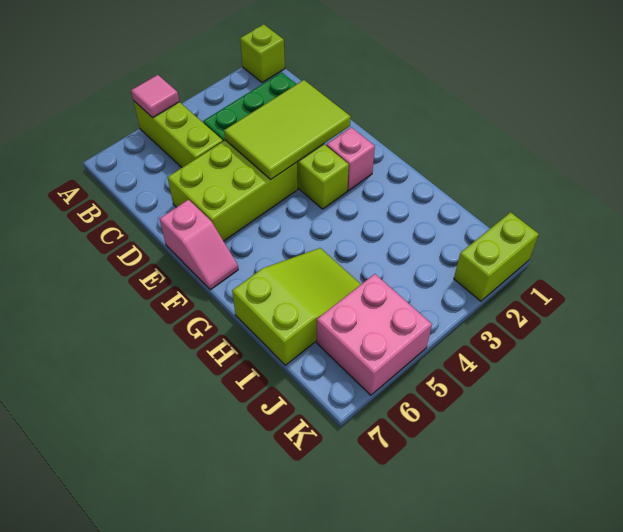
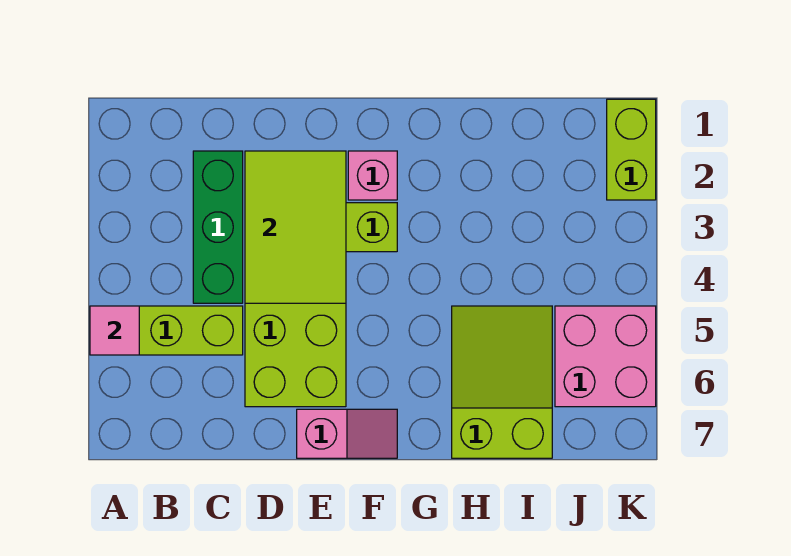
lime 1x1 brick [240,24,285,83] -> none

